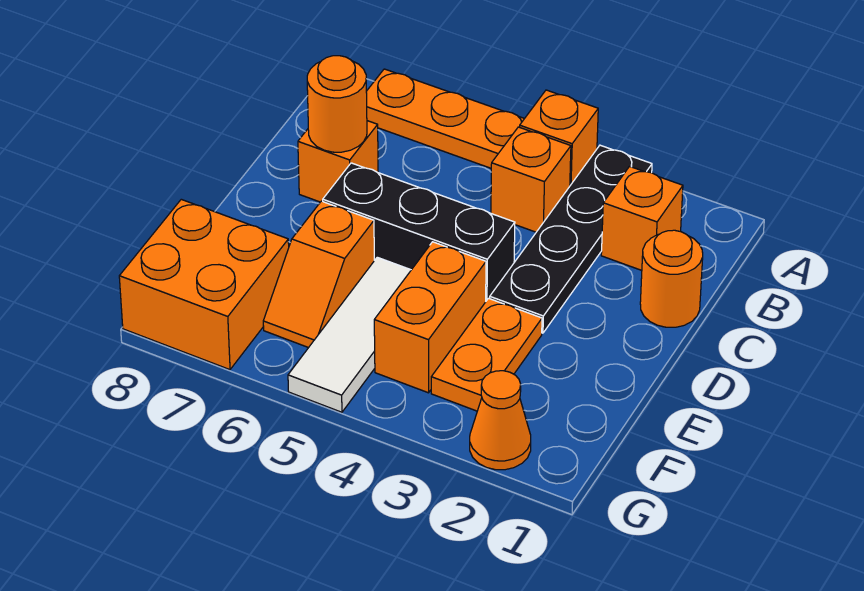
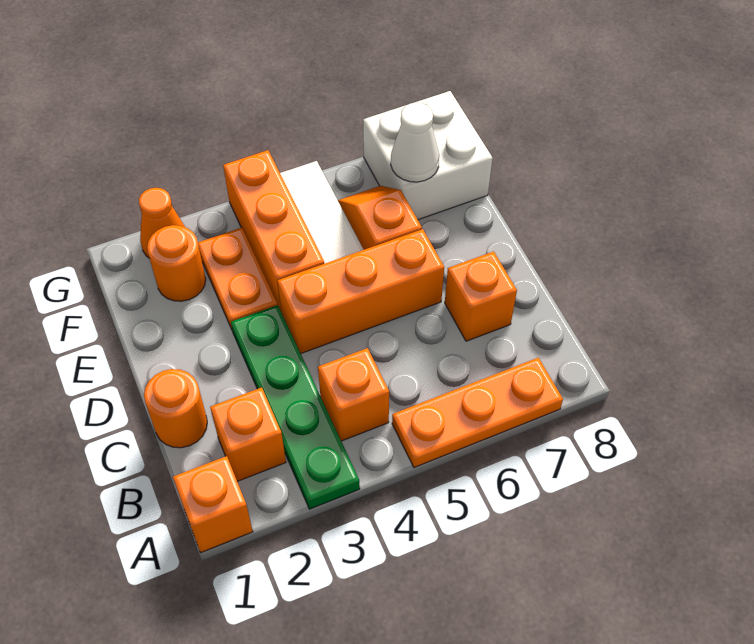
black 1x4 plate [490,145,652,333] -> green 1x4 plate [231,305,360,509]
orange 1x1 brick [520,90,598,185] -> orange 1x1 brick moved to [173,456,253,553]
orange 1x1 round brick [307,56,367,152] -> orange 1x1 round brick moved to [147,225,206,301]
black 1x3 brick [323,163,515,301] -> orange 1x3 brick [277,229,444,353]
orange 1x2 brick [374,242,486,393] -> orange 1x3 brick [223,150,324,310]
orange 2x2 brick [119,199,289,370] -> white 2x2 brick [363,91,493,220]
none -> white 1x1 cone [391,103,439,182]

